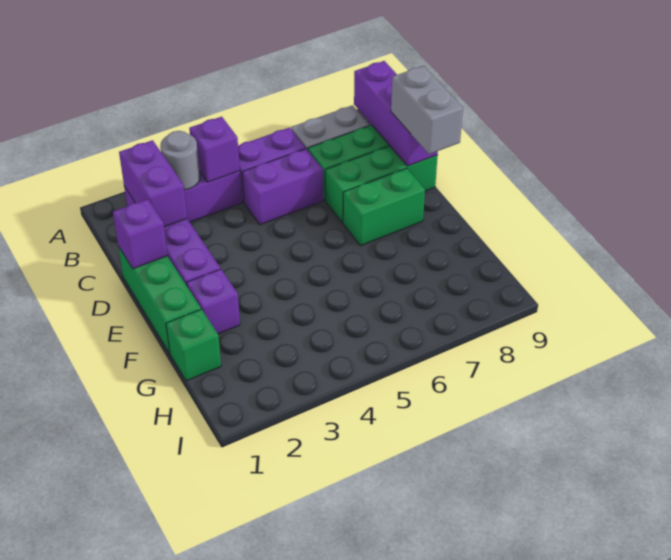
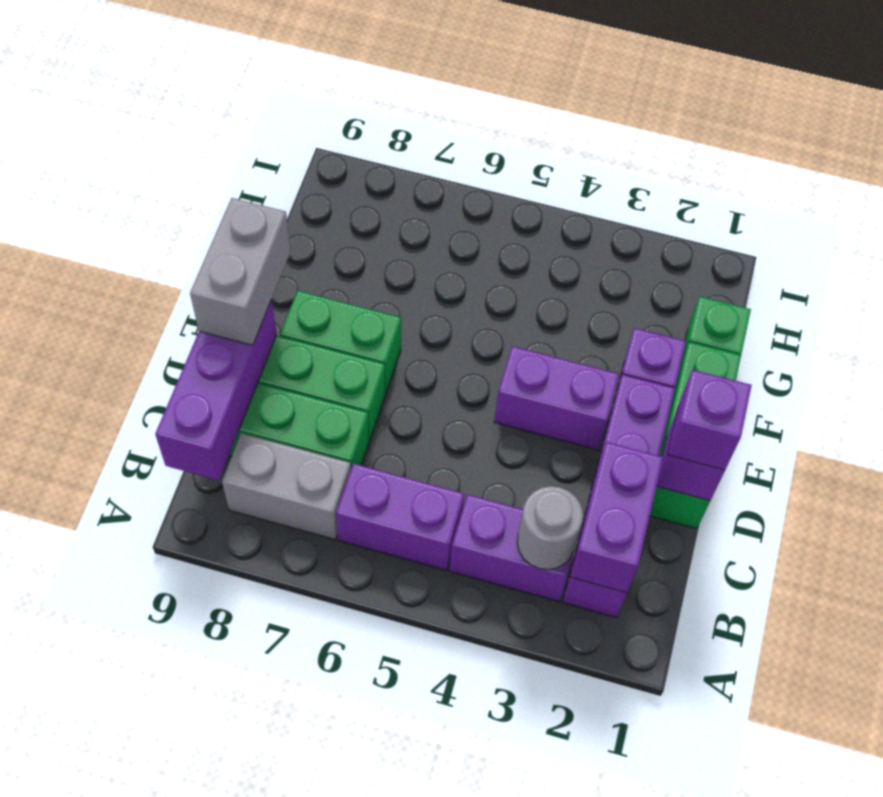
purple 1x1 brick [189,117,240,182] -> purple 1x1 brick moved to [667,370,752,470]
purple 1x2 brick [242,149,323,225] -> purple 1x2 brick moved to [494,346,619,450]

